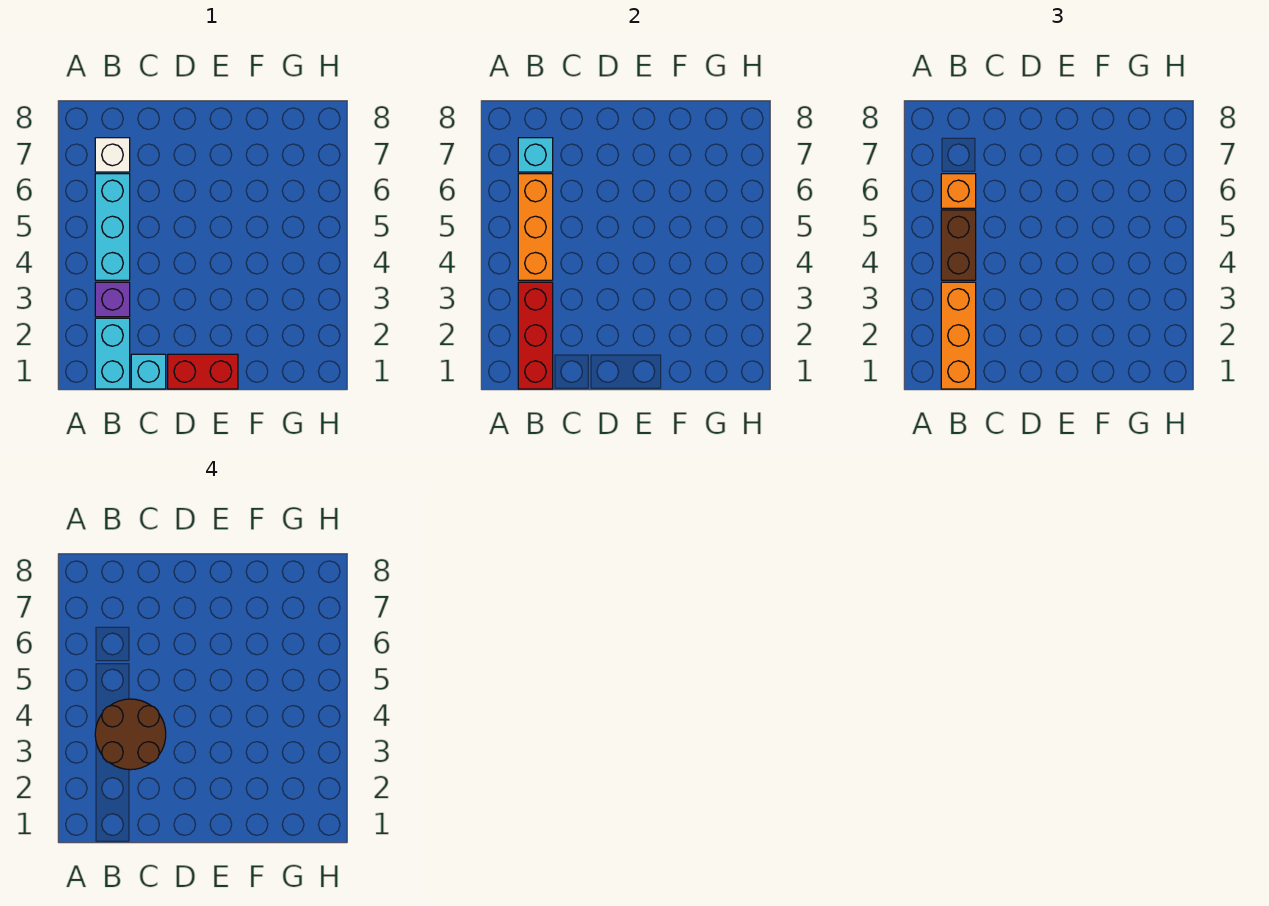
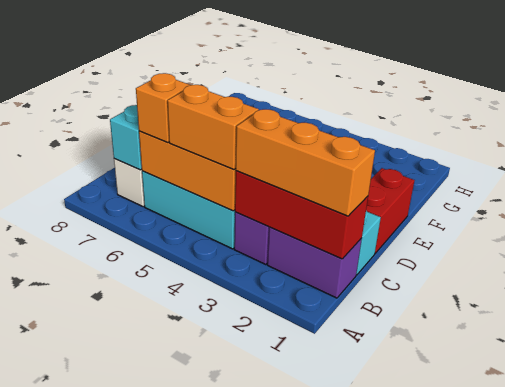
cyan 1x2 brick [95,318,130,389] -> purple 1x2 brick [267,227,362,298]
brown 2x2 round brick [95,699,166,770] -> none
brown 1x2 brick [941,210,976,280] -> orange 1x2 brick [168,85,259,170]

